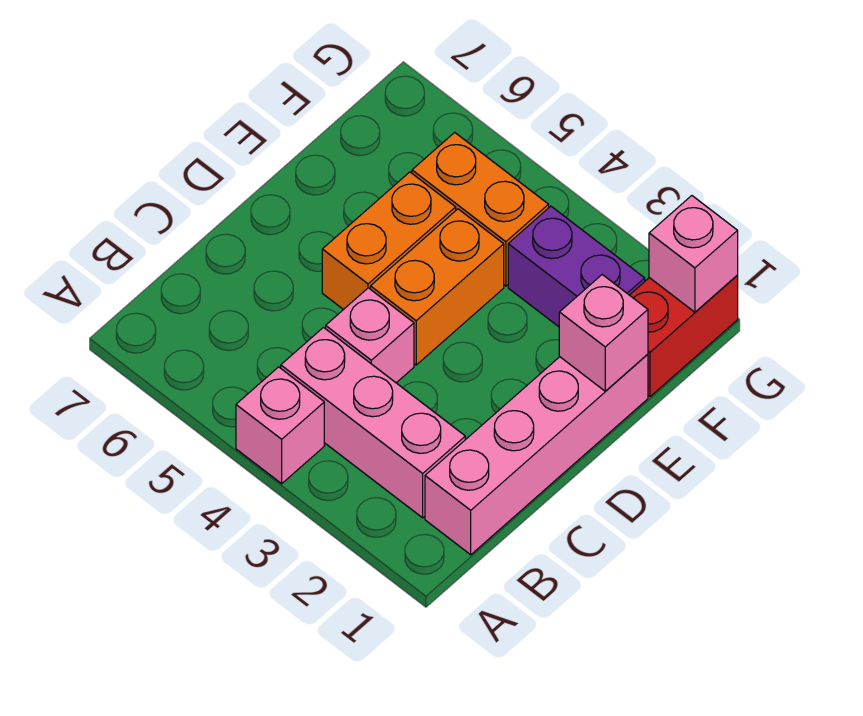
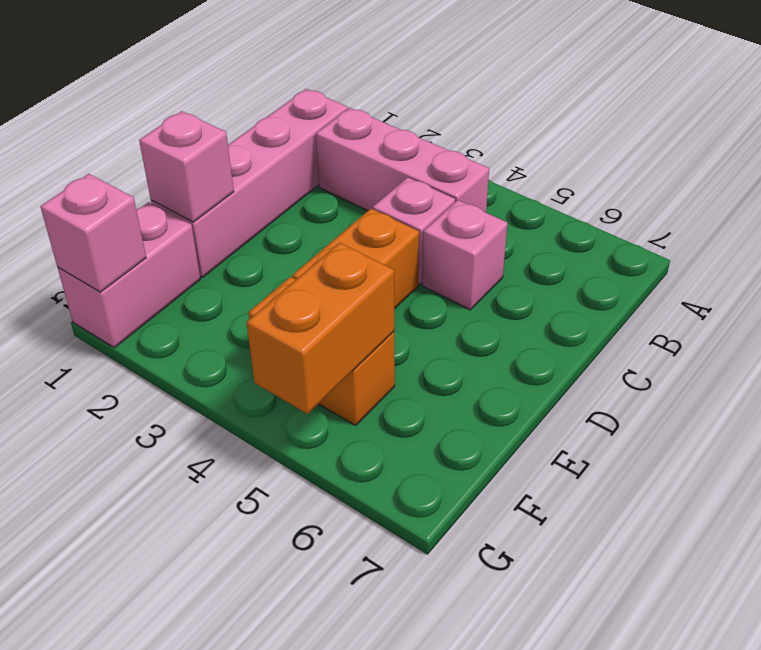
pink 1x1 brick [236,367,324,484] -> pink 1x1 brick moved to [422,200,507,310]
orange 1x2 brick [322,172,456,310] -> orange 1x2 brick moved to [246,243,394,414]
red 1x2 brick [630,276,738,397] -> pink 1x2 brick [58,202,200,348]
purple 1x2 brick [508,206,645,327] -> none

